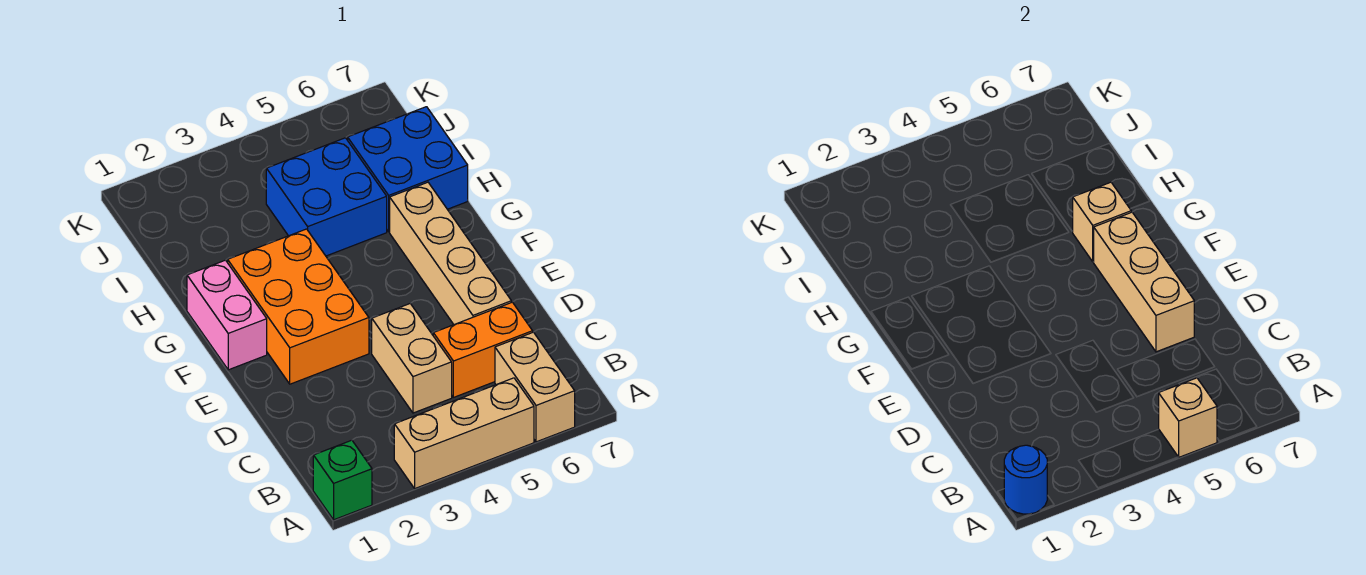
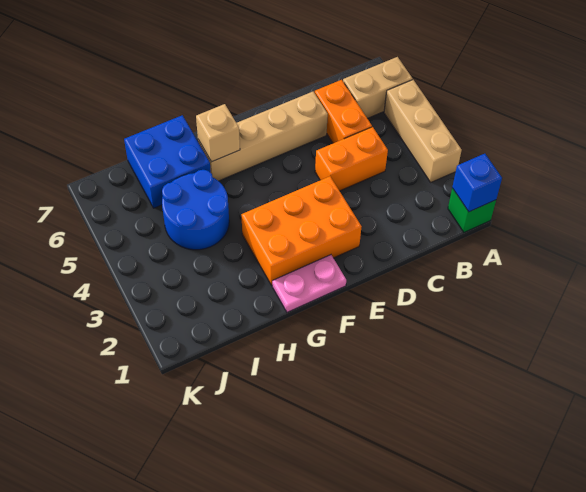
blue 1x1 round brick [1004,445,1047,514] -> blue 1x1 brick [452,154,502,212]
tan 1x1 brick [1159,378,1217,457] -> none
tan 1x2 brick [372,304,452,413] -> orange 1x2 brick [315,127,388,191]
tan 1x3 brick [1093,212,1194,352] -> none
pink 1x2 brick [187,260,267,370] -> pink 1x2 plate [272,255,346,312]
blue 2x2 brick [266,138,387,256] -> blue 2x2 round brick [162,170,229,250]

